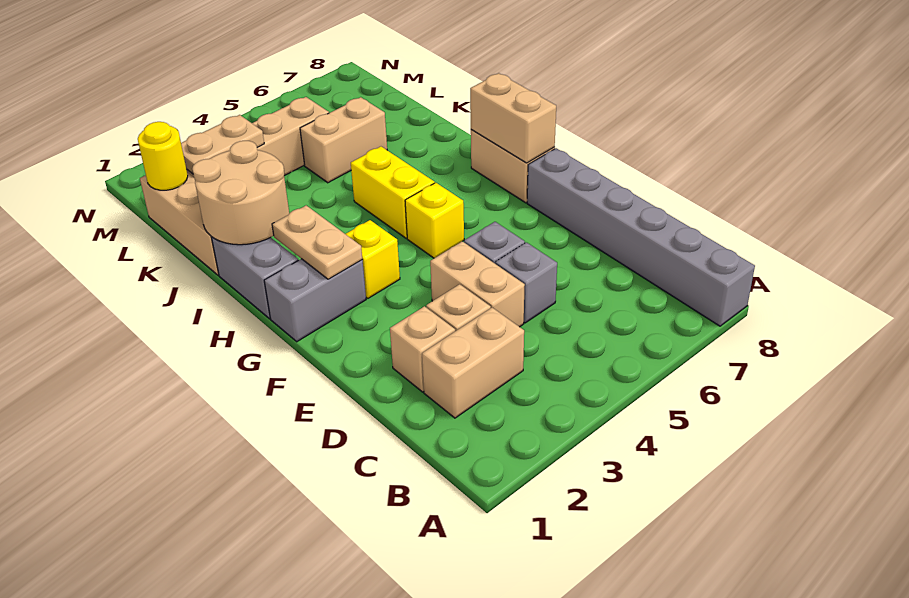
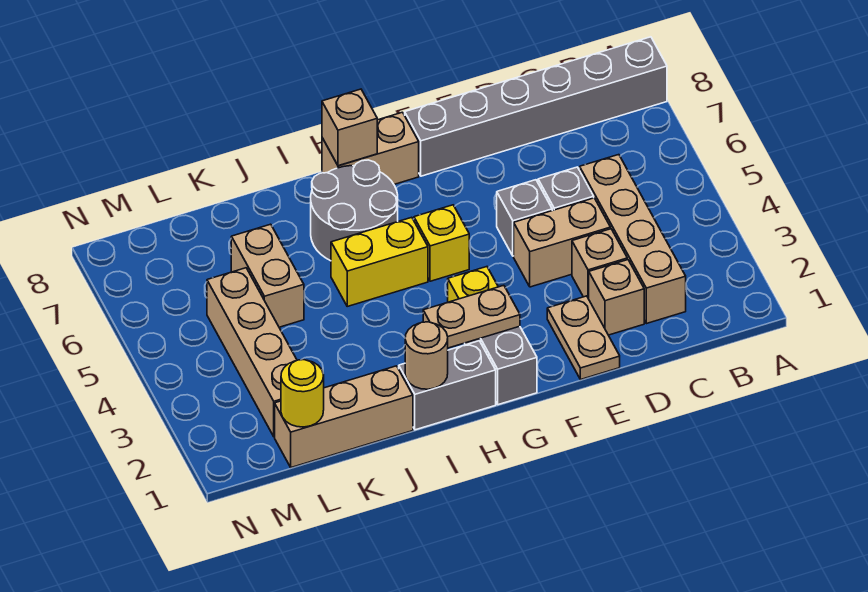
tan 1x2 brick [422,308,524,418] -> tan 1x4 brick [580,155,686,324]
tan 1x2 brick [470,73,556,163] -> tan 1x1 brick [322,89,377,166]
none -> grey 2x2 round brick [311,160,398,261]
tan 2x2 round brick [192,141,289,245] -> tan 1x1 round brick [405,322,448,389]
tan 1x2 plate [181,115,264,174] -> tan 1x2 plate moved to [547,296,620,380]

